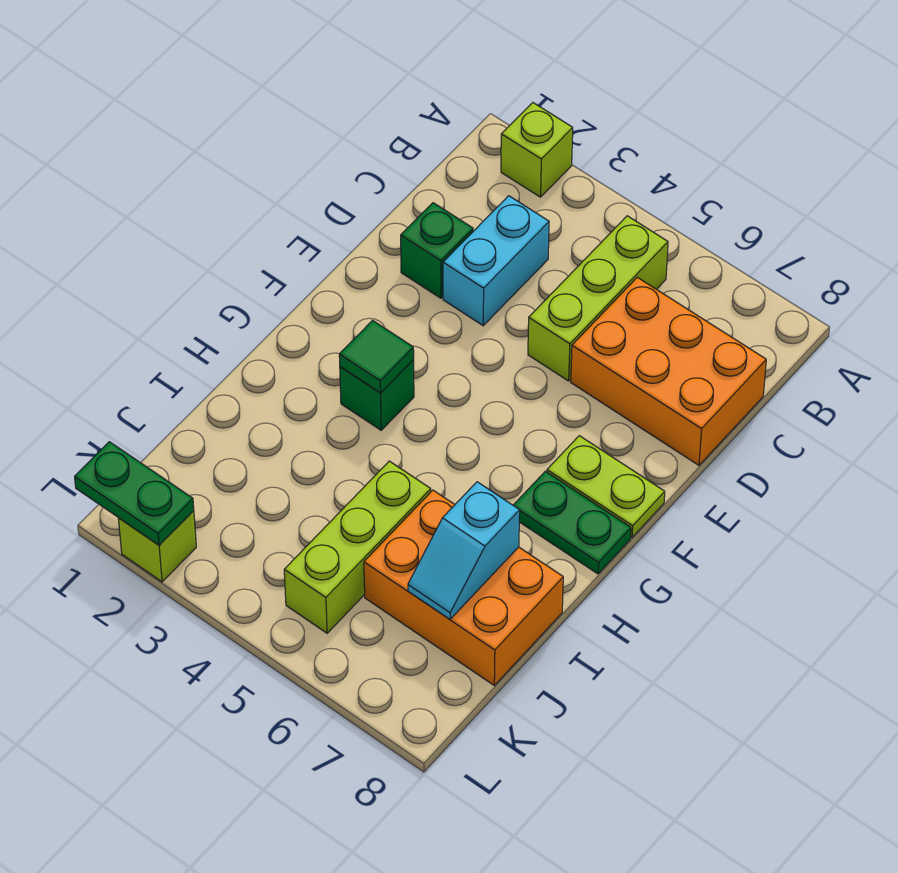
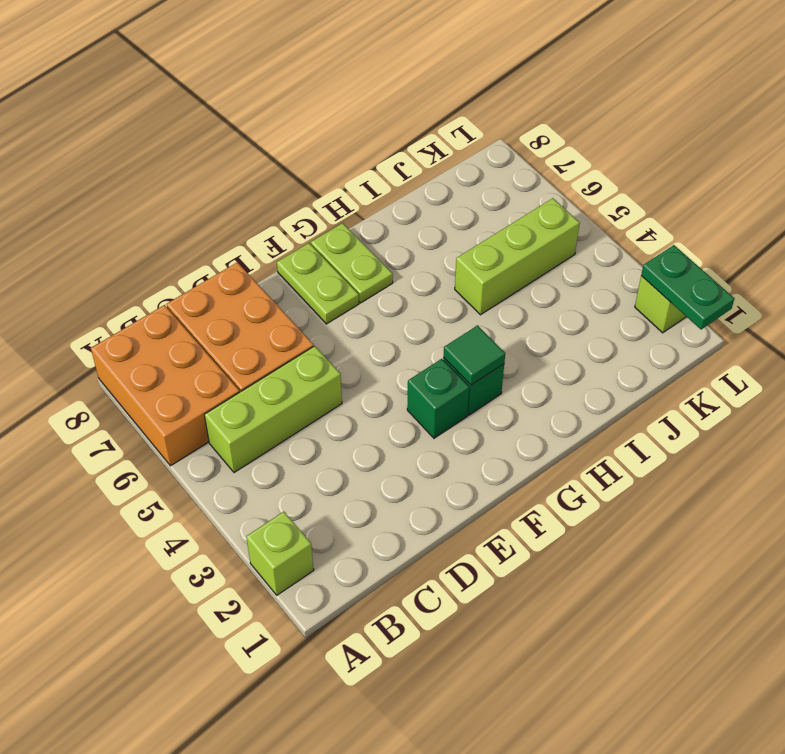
cyan 1x2 brick [443,196,549,326] -> none
green 1x1 brick [401,203,473,298] -> green 1x1 brick moved to [407,359,469,438]
green 1x2 plate [513,471,631,574] -> lime 1x2 plate [311,223,393,303]
orange 2x3 brick [364,490,563,685] -> orange 2x3 brick moved to [91,305,240,466]
cyan 1x2 slope [408,482,520,619] -> none

